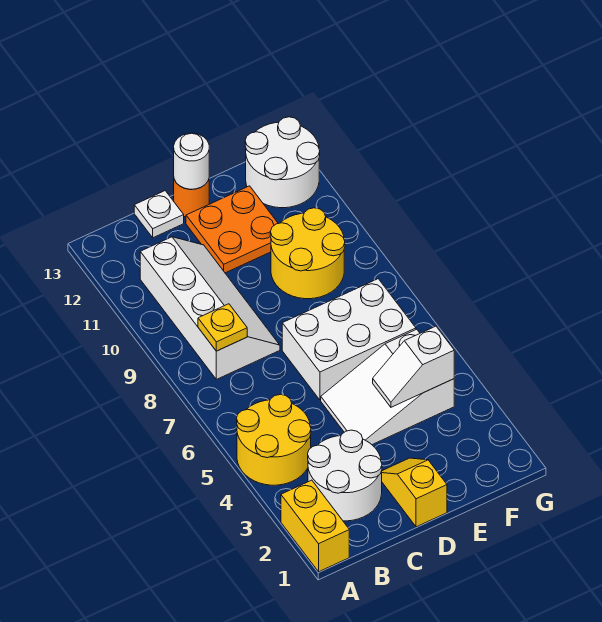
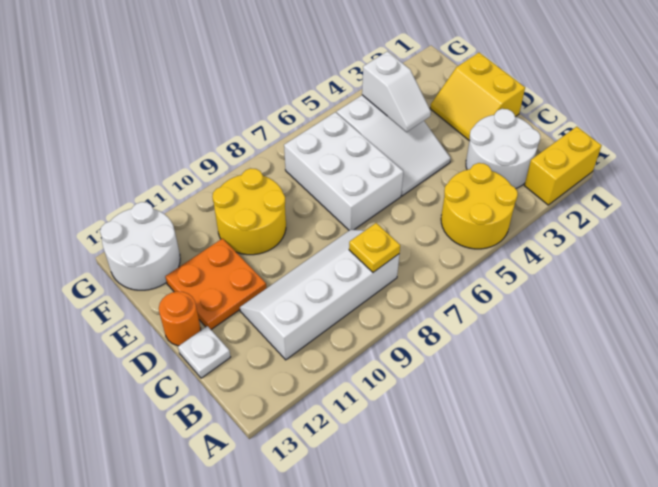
yellow 1x2 slope [382,458,447,527] -> yellow 2x2 slope [430,53,525,141]
white 1x1 round brick [174,133,209,189] -> none

